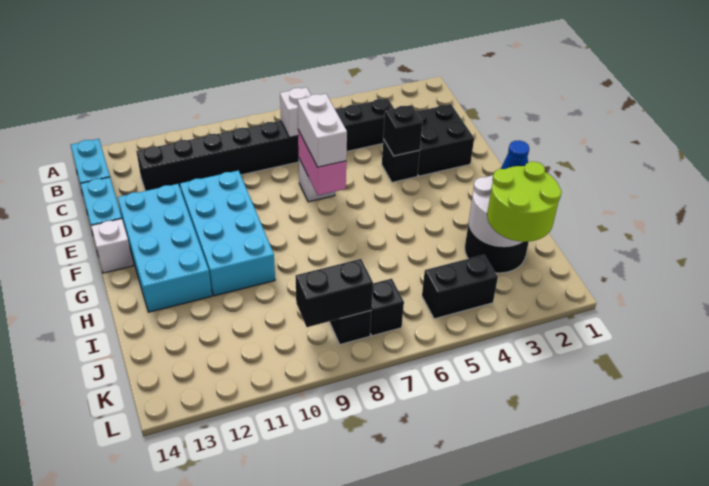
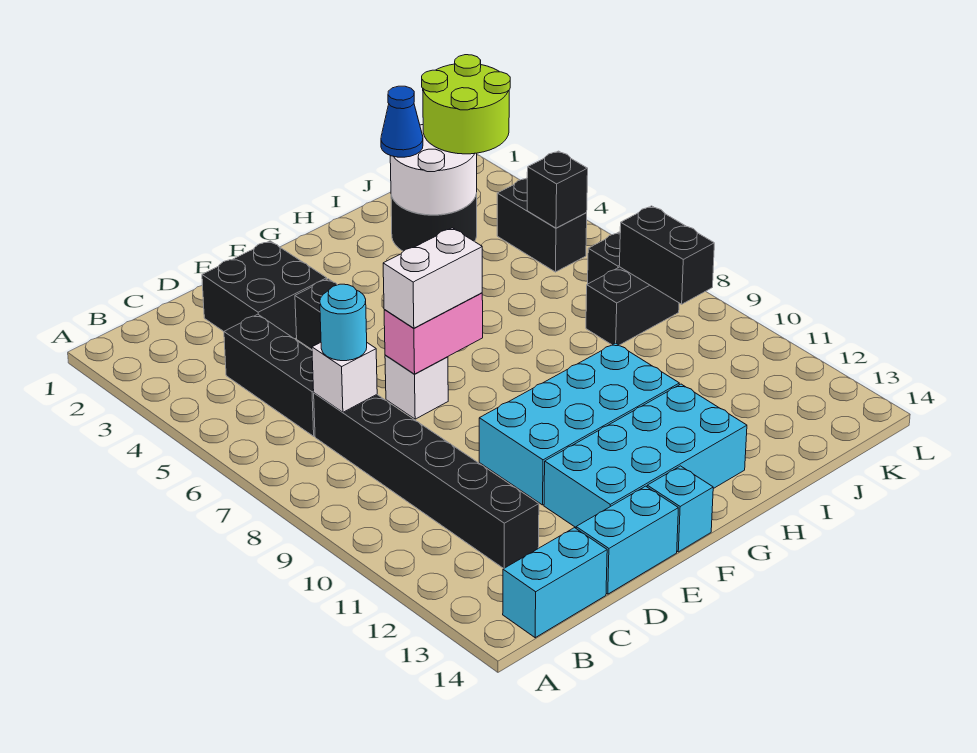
none -> cyan 1x1 round brick [320,284,367,361]
black 1x1 brick [383,105,423,156] -> black 1x1 brick moved to [527,151,588,228]
white 1x1 brick [91,219,133,273] -> cyan 1x1 brick [647,466,713,552]

